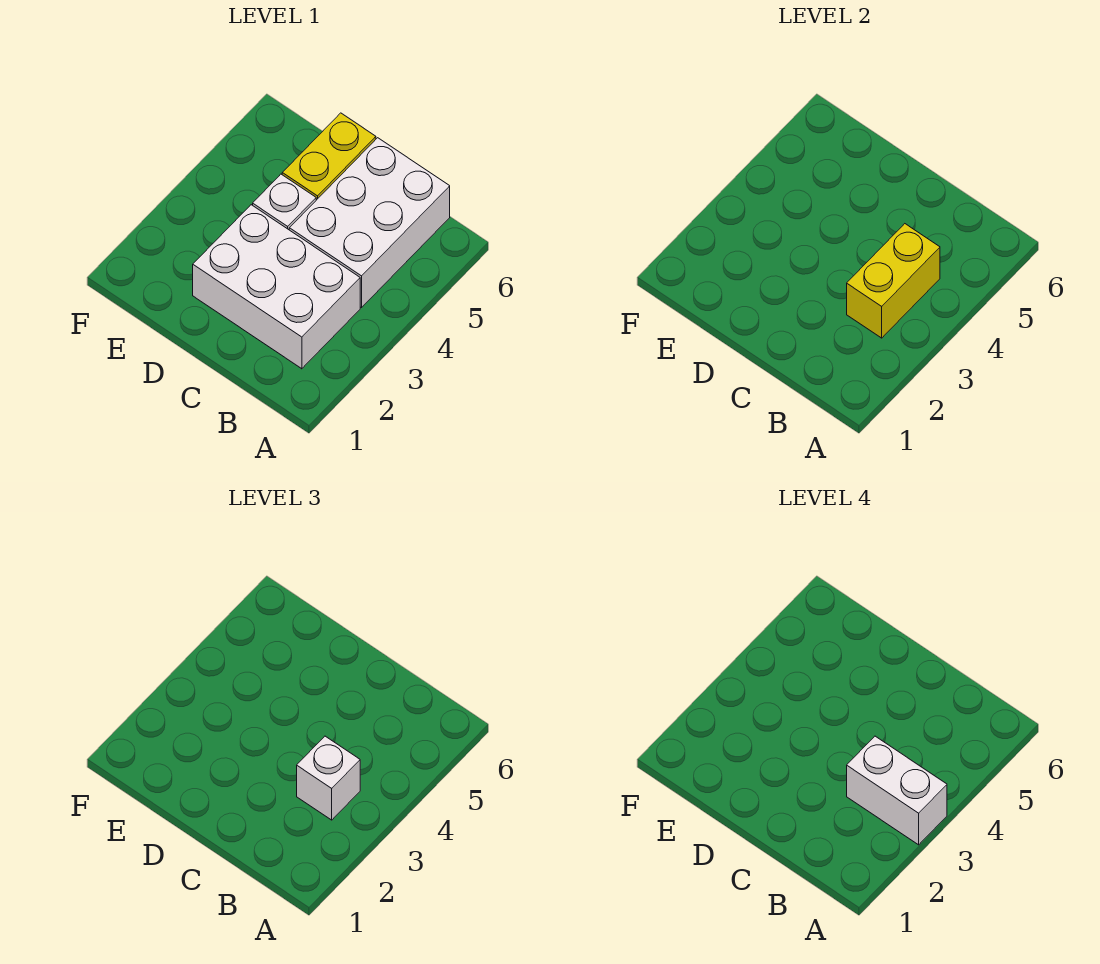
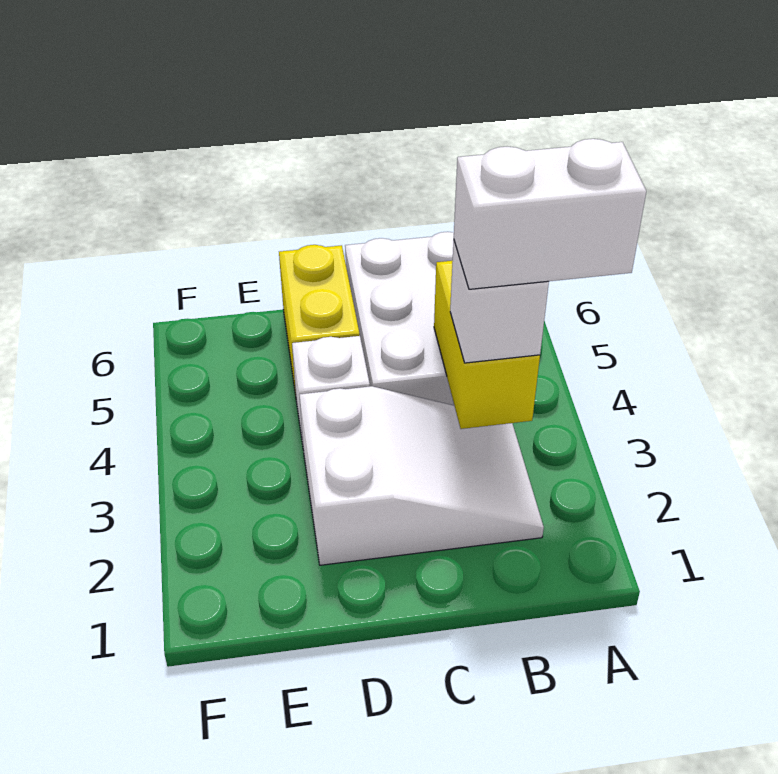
white 2x3 brick [193,205,360,369] -> white 2x3 slope [299,386,544,565]

